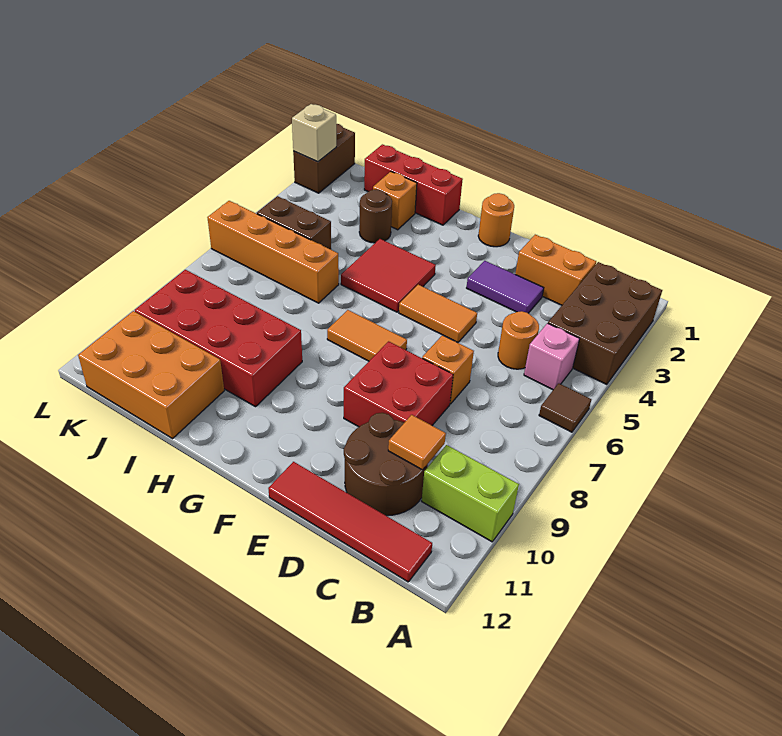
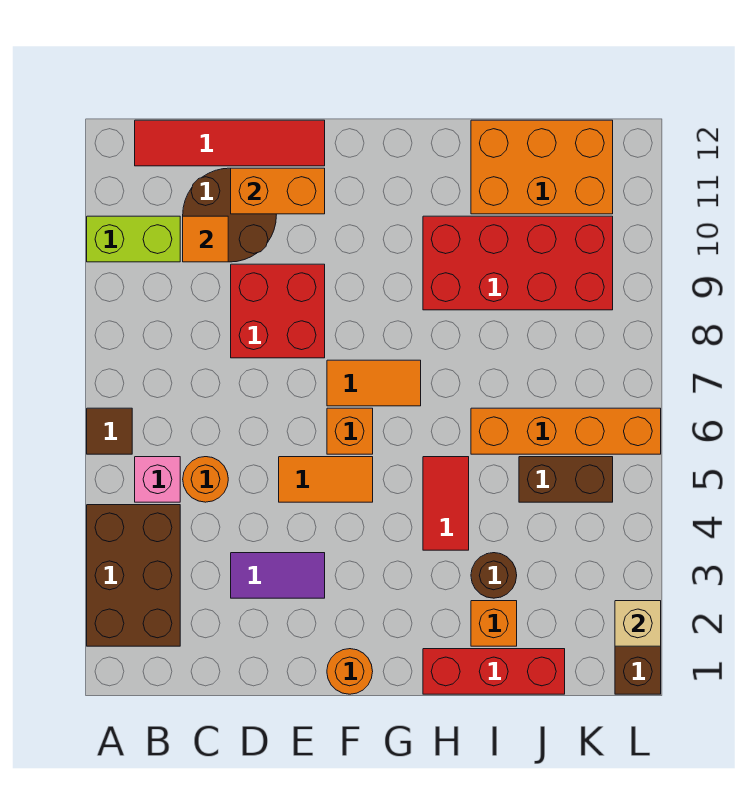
orange 1x2 brick [515,235,596,305] -> orange 1x2 brick moved to [231,168,325,214]
orange 1x1 brick [422,335,474,404] -> orange 1x1 brick moved to [327,408,373,454]
red 2x2 tile [341,239,436,312] -> red 1x2 tile [423,457,469,550]

